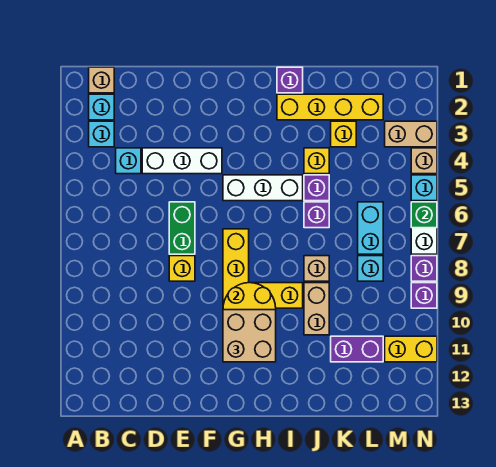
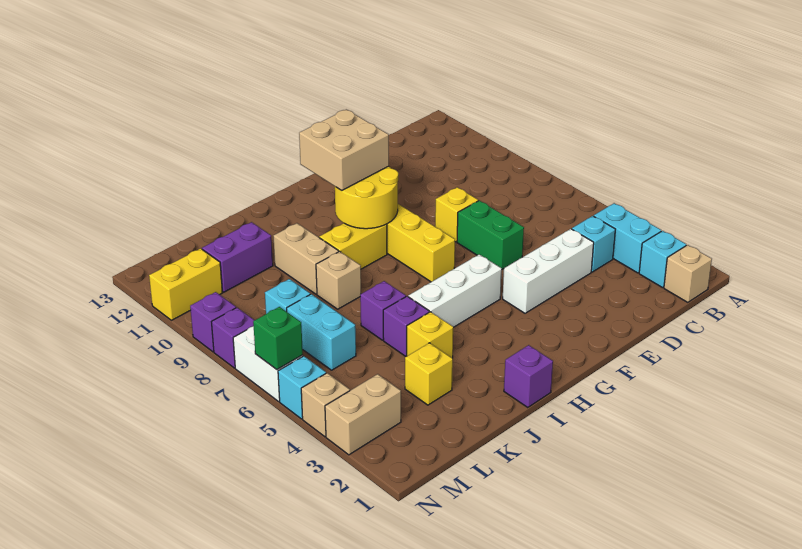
cyan 1x1 brick [89,121,114,147] -> cyan 1x2 brick [594,203,661,273]
yellow 1x4 brick [277,94,383,120] -> none

